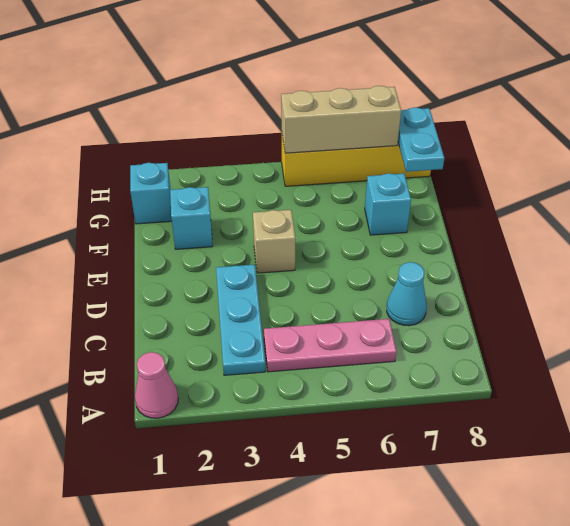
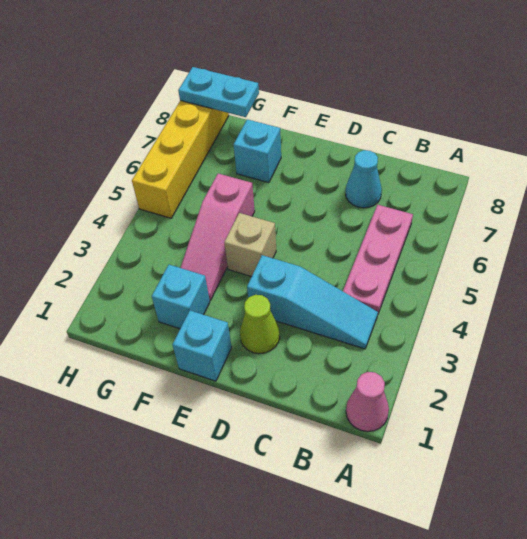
cyan 1x3 plate [216,264,265,375] -> cyan 1x3 slope [247,255,378,349]
none -> lime 1x1 cone [240,295,280,354]
none -> pink 1x3 slope [181,174,255,300]
cyan 1x1 brick [130,163,172,224] -> cyan 1x1 brick moved to [172,310,232,381]
tan 1x3 brick [281,86,401,153] -> none

